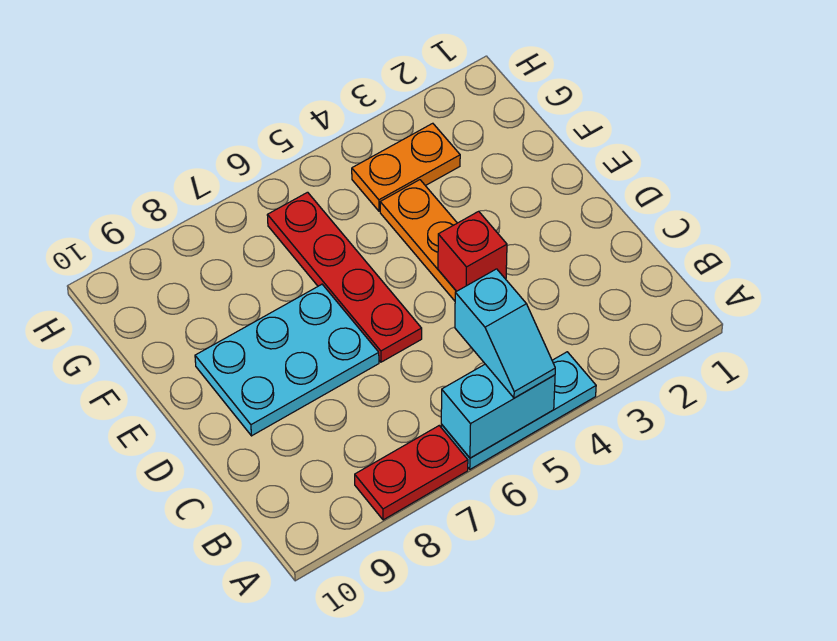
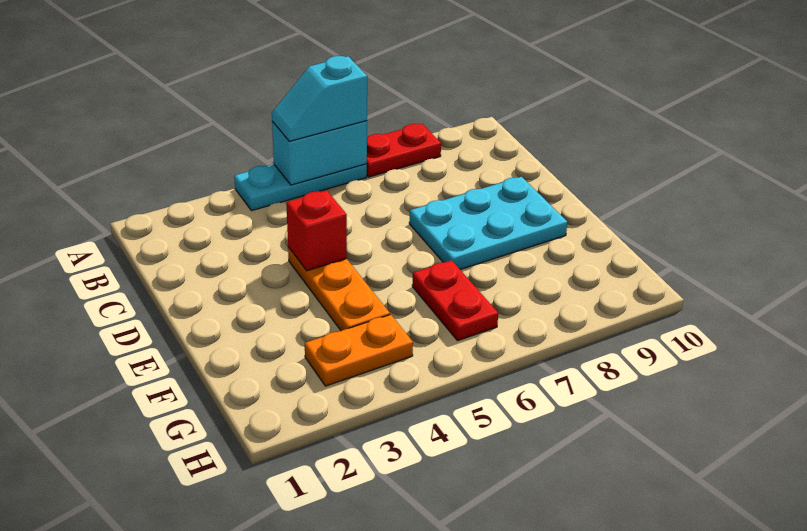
cyan 1x2 slope [455,269,555,398] -> cyan 1x2 slope turned to [272,56,367,141]
red 1x4 plate [267,192,422,362] -> red 1x2 plate [412,260,498,341]

